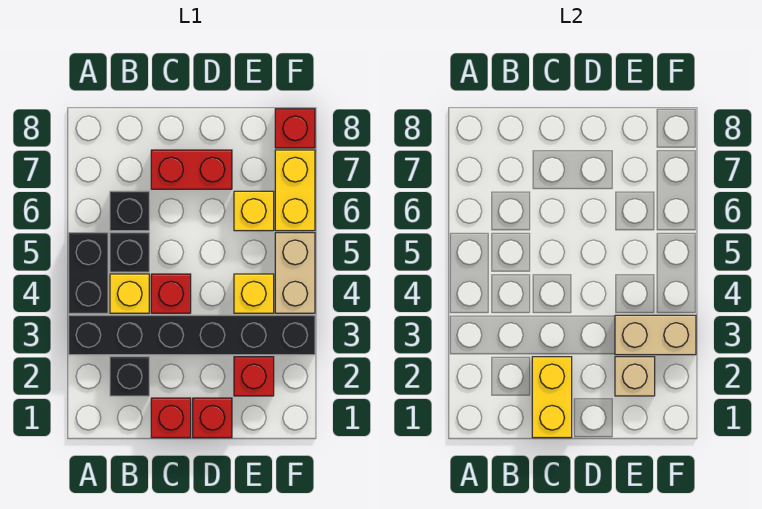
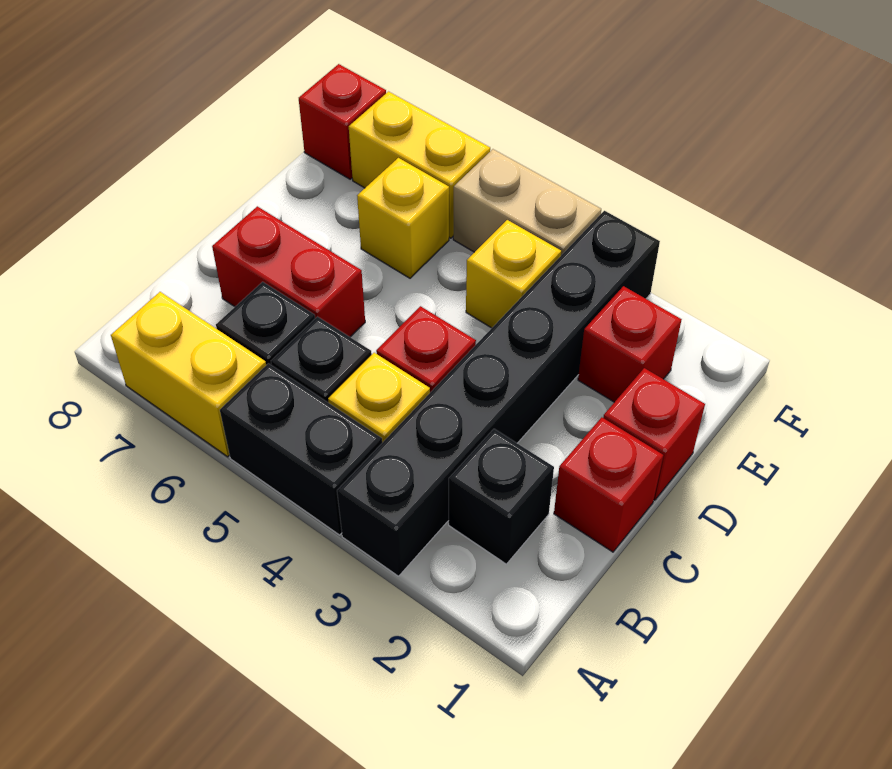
yellow 1x2 brick [532,357,572,438] -> yellow 1x2 brick moved to [111,292,266,457]
red 1x2 brick [151,150,232,189] -> red 1x2 brick turned to [212,206,365,337]
tan 1x1 brick [615,357,655,396] -> none
tan 1x2 brick [615,315,696,355] -> none

